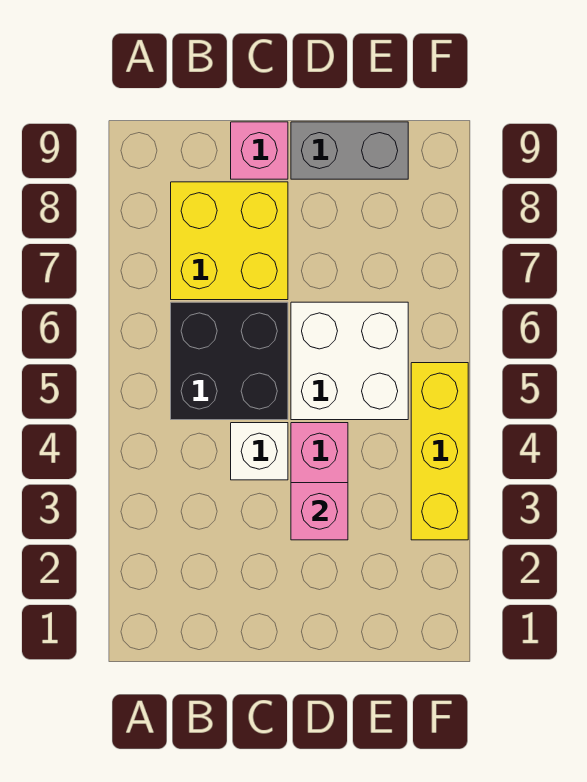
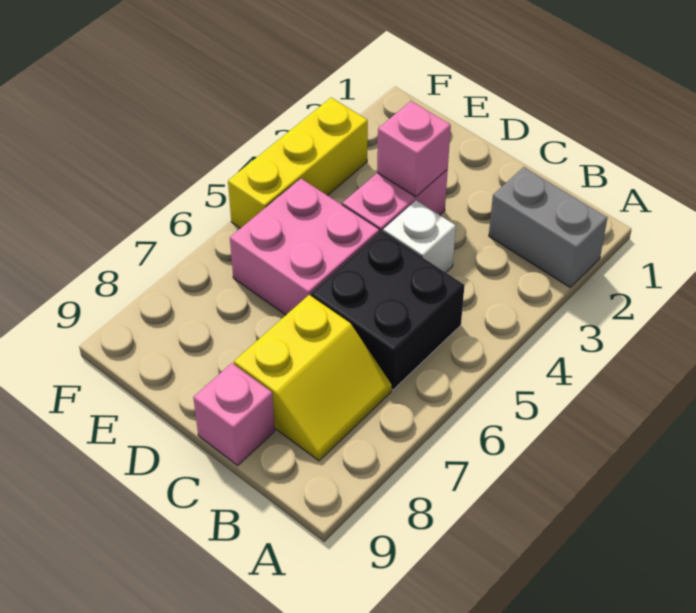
yellow 2x2 brick [171,182,288,300] -> yellow 2x2 slope [234,295,392,461]
white 2x2 brick [291,302,408,420] -> pink 2x2 brick [230,179,380,315]
grey 1x2 brick [291,122,408,179] -> grey 1x2 brick moved to [489,167,608,287]

